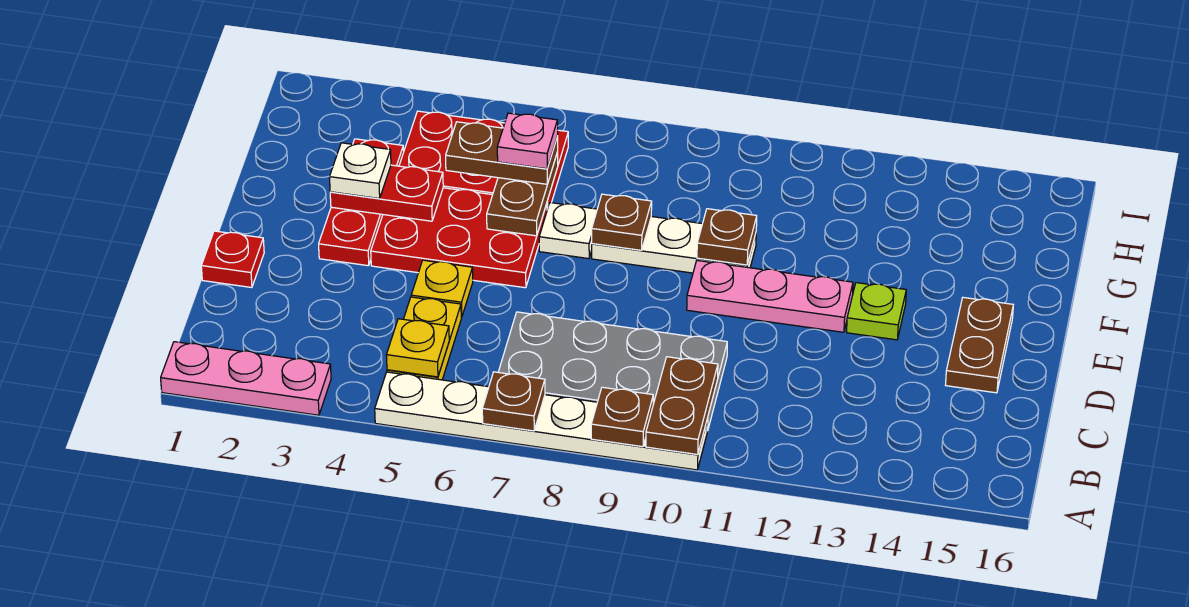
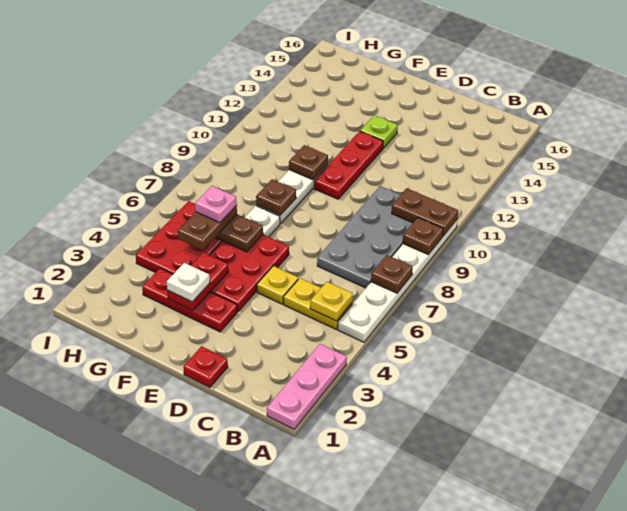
brown 1x2 plate [946,297,1013,393] -> none
pink 1x3 plate [687,261,853,332] -> red 1x3 plate [314,131,383,199]

